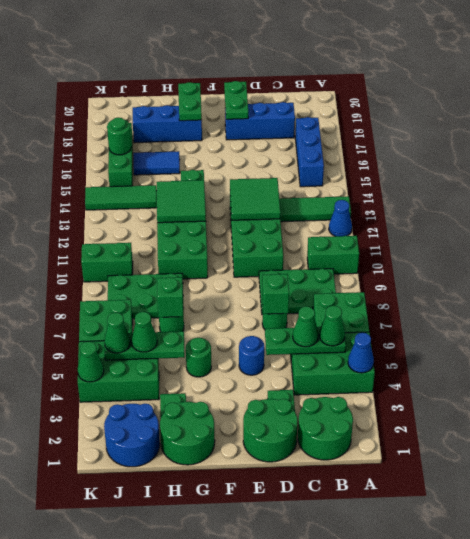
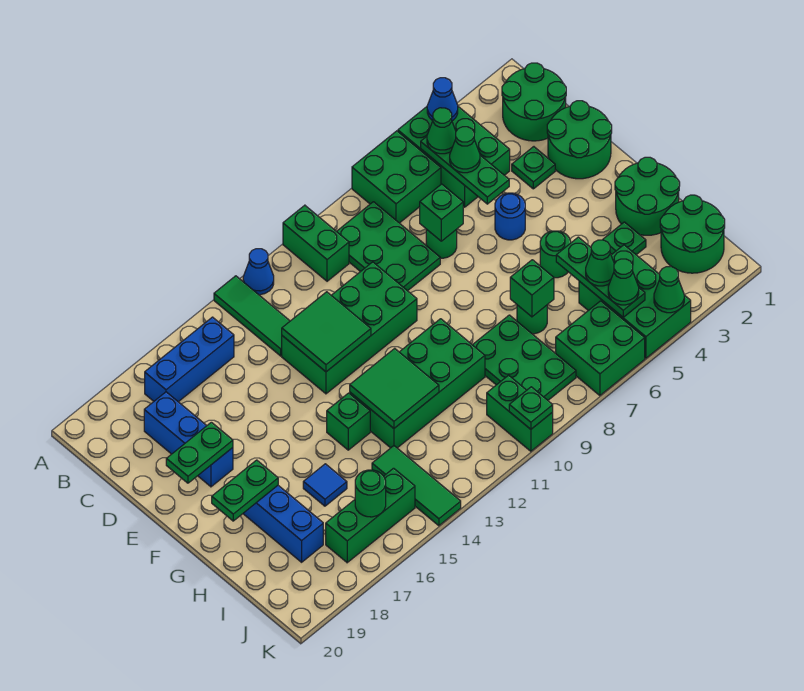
blue 1x2 tile [133,151,180,175] -> blue 1x1 tile [303,464,347,506]
blue 2x2 round brick [104,404,160,467] -> green 2x2 round brick [660,195,725,273]
none -> green 1x1 plate [509,387,553,429]

